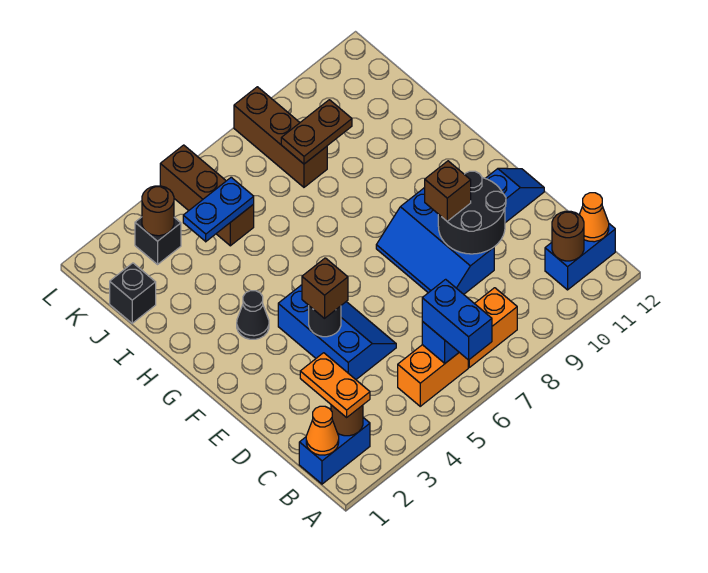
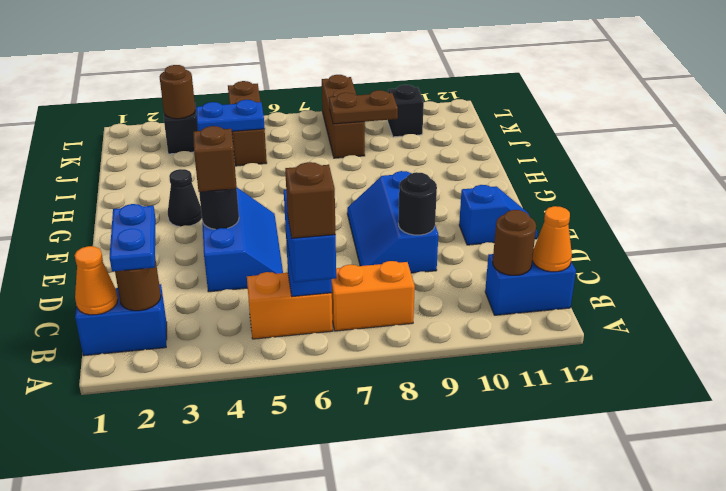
orange 1x2 plate [300,353,370,417] -> blue 1x2 plate [110,204,156,271]
black 2x2 round brick [438,171,506,254] -> black 1x1 round brick [398,172,437,235]
brown 1x1 brick [425,161,471,221] -> brown 1x1 brick moved to [285,162,336,238]
black 1x1 brick [110,263,156,323] -> black 1x1 brick moved to [388,85,424,137]

